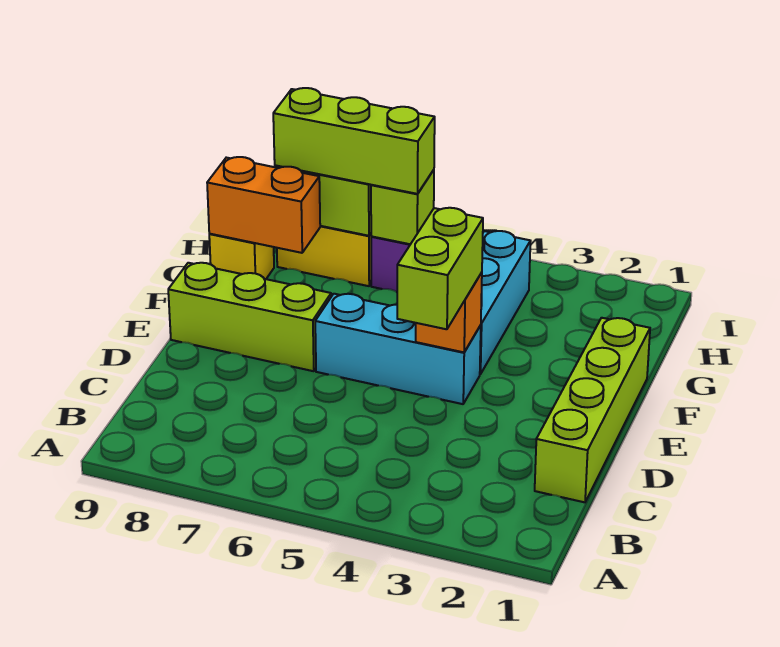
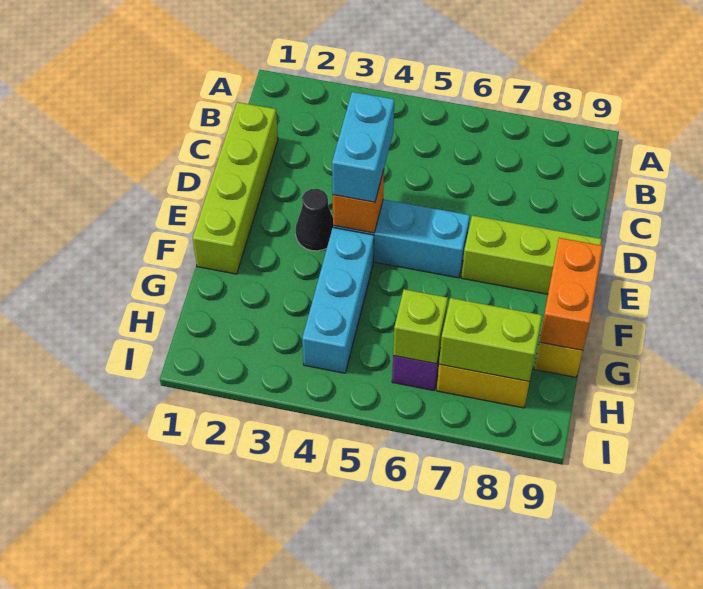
lime 1x2 brick [397,208,483,329] -> cyan 1x2 brick [332,92,394,202]
none -> black 1x1 cone [296,189,333,251]
orange 1x2 brick [207,157,320,253] -> orange 1x2 brick turned to [539,238,603,350]
lime 1x3 brick [273,88,435,194] -> none

